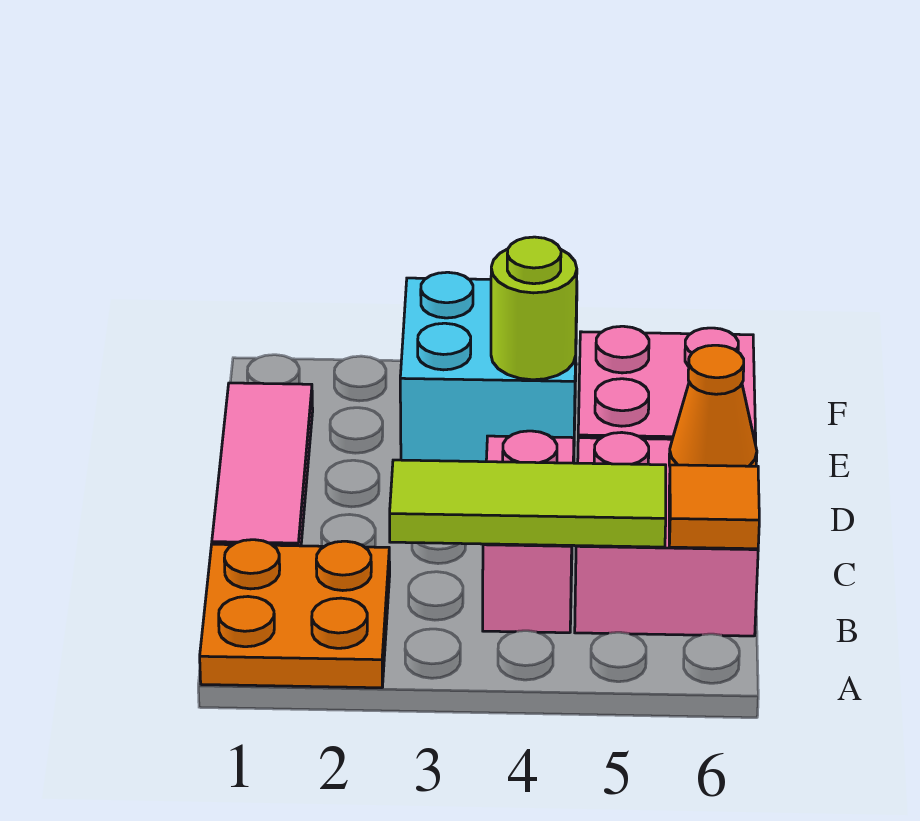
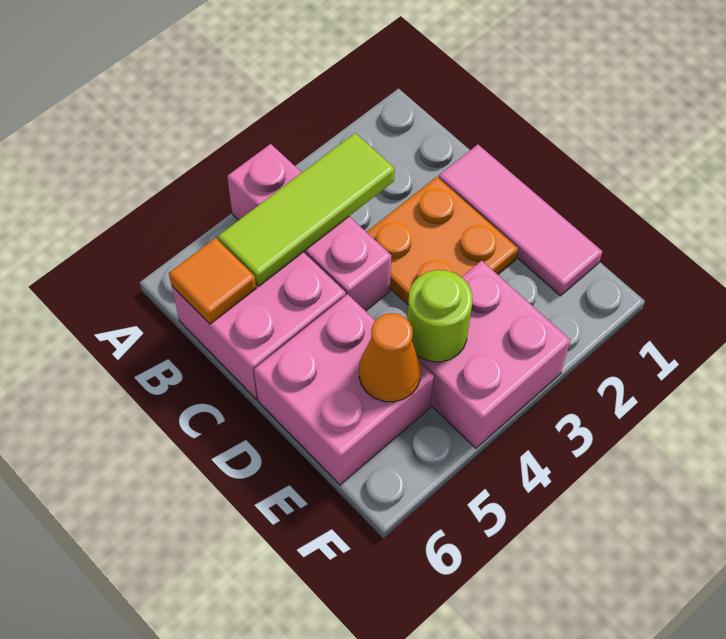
orange 2x2 plate [200,540,390,688] -> orange 2x2 plate moved to [367,177,518,305]
pink 1x2 brick [483,431,574,633] -> pink 1x3 brick [227,144,391,311]
orange 1x1 cone [669,345,757,466] -> orange 1x1 cone moved to [359,313,421,402]
cyan 2x2 brick [400,272,577,462] -> pink 2x2 brick [418,261,570,448]

